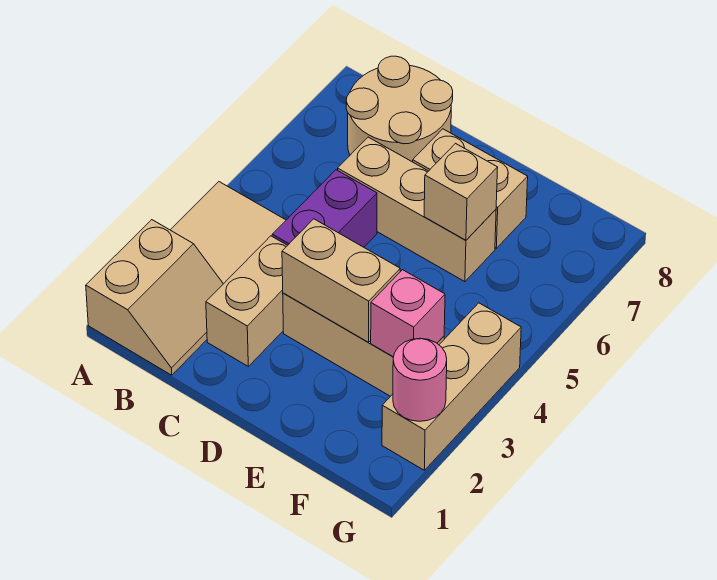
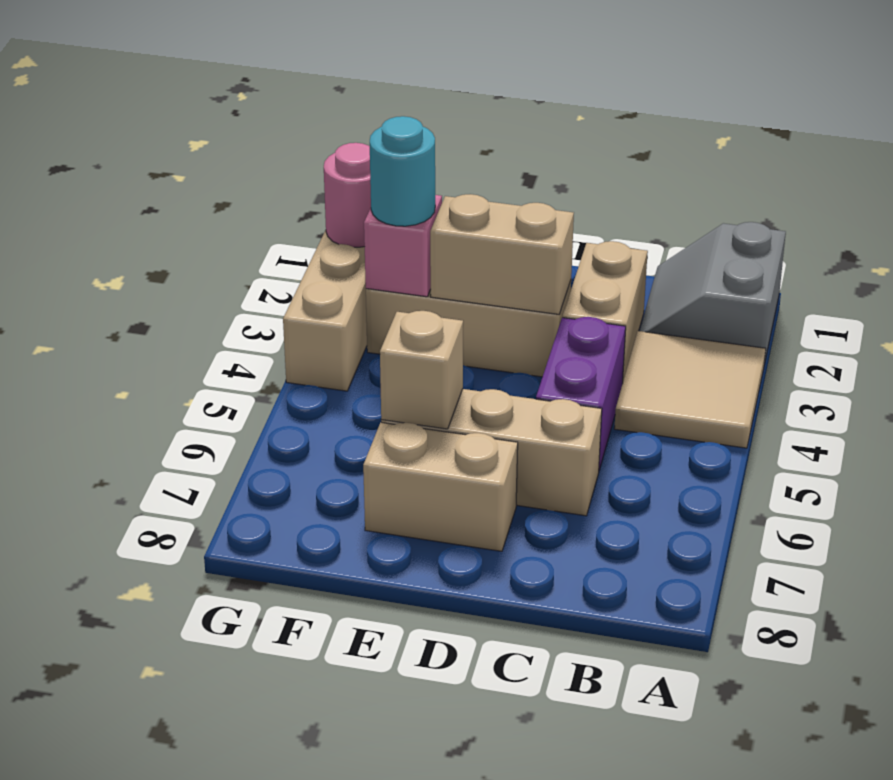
tan 2x2 slope [86,220,223,375] -> grey 2x2 slope [640,222,786,364]
tan 2x2 round brick [346,56,453,162] -> none
none -> cyan 1x1 round brick [370,116,435,226]

